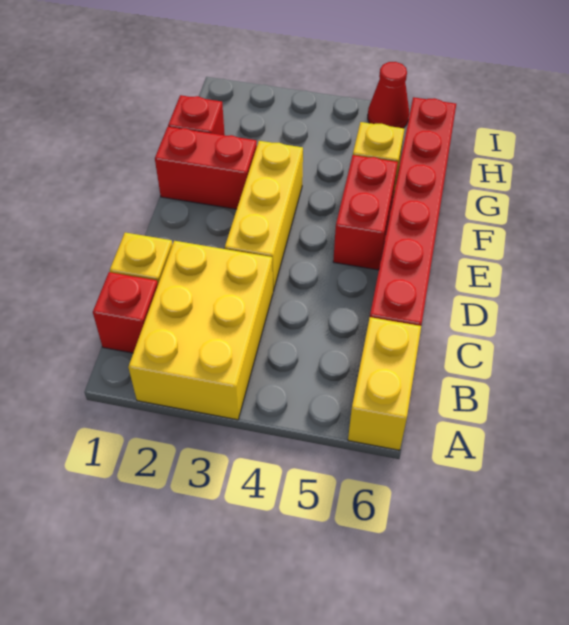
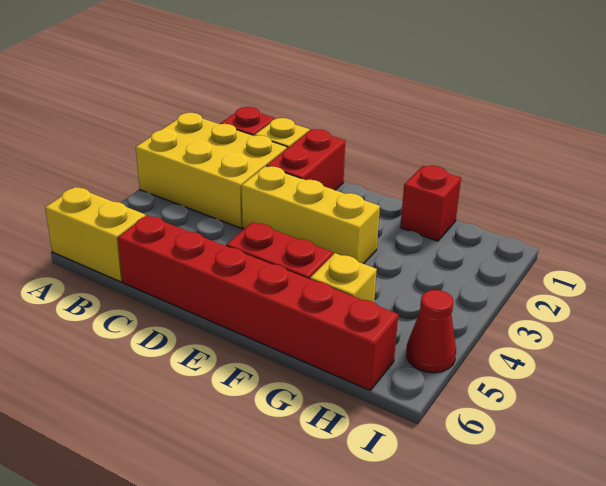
red 1x2 brick [155,127,257,209] -> red 1x2 brick moved to [267,129,345,190]

